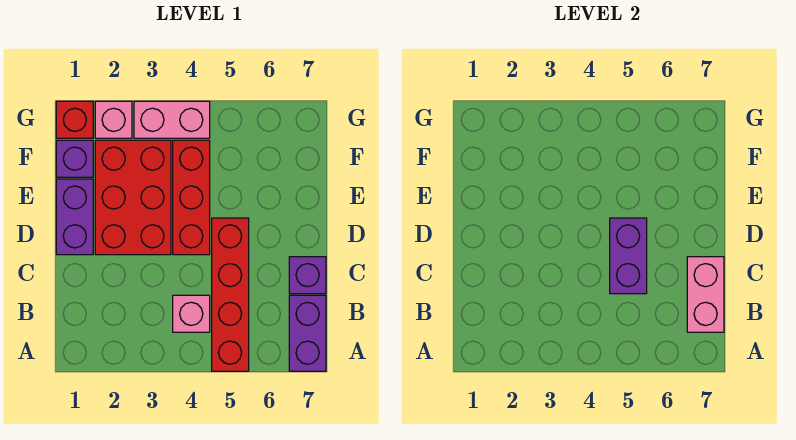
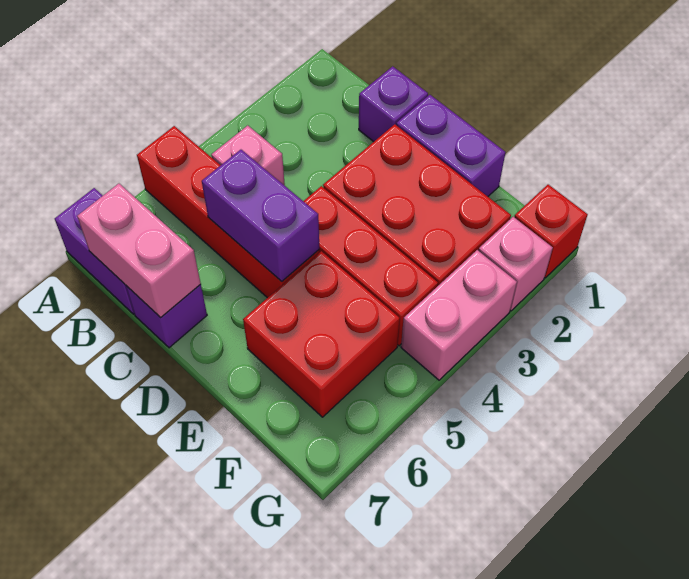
none -> red 2x2 brick [243,251,400,417]
purple 1x1 brick [56,140,93,177] -> purple 1x1 brick moved to [359,66,428,142]

